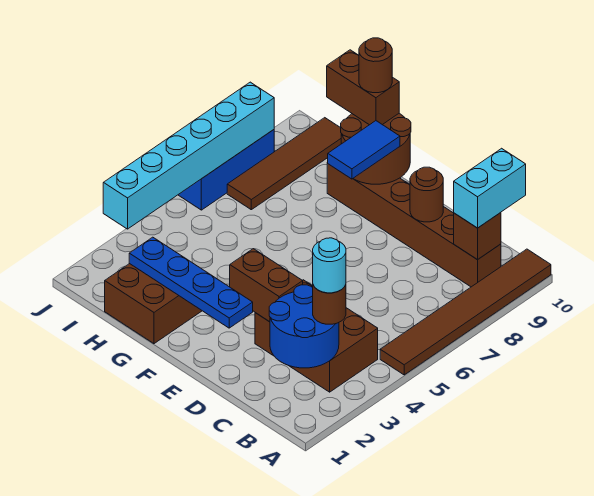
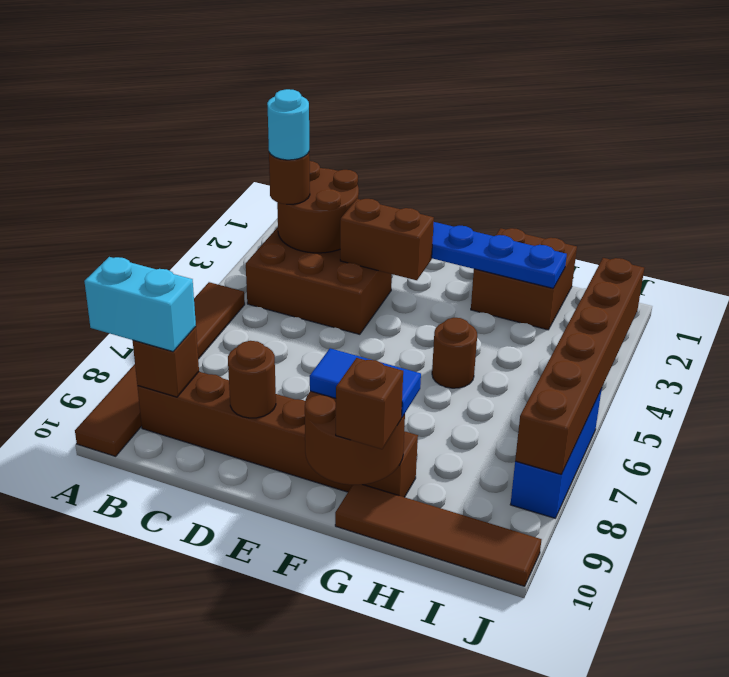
blue 2x2 round brick [269,285,339,368] -> brown 2x2 round brick [277,161,359,253]
cyan 1x2 brick [454,148,526,228] -> cyan 1x2 brick turned to [84,257,196,351]
blue 1x2 tile [327,121,400,179] -> blue 1x2 tile turned to [310,348,421,417]
brown 1x2 brick [327,50,399,125] -> brown 1x1 brick [336,358,403,449]
brown 1x1 round brick [359,38,392,93] -> brown 1x1 round brick moved to [432,318,477,388]
brown 1x4 tile [227,118,341,210] -> brown 1x4 tile turned to [335,484,542,586]
cyan 1x6 brick [103,82,274,229] -> brown 1x6 brick [515,258,644,475]

